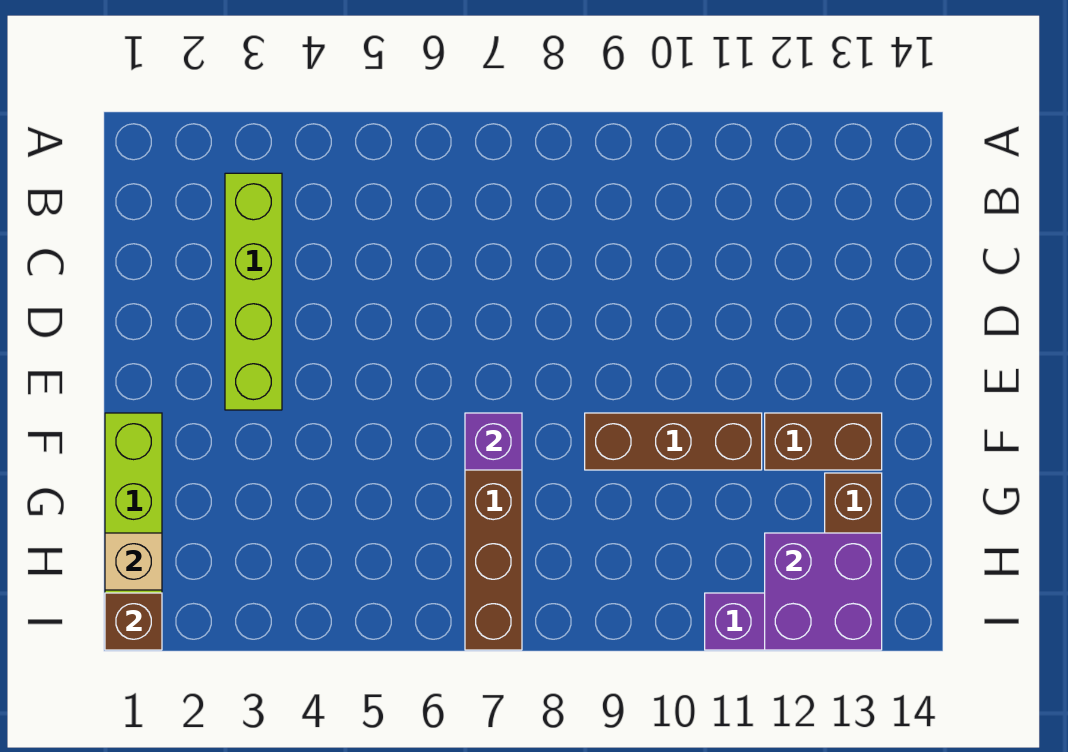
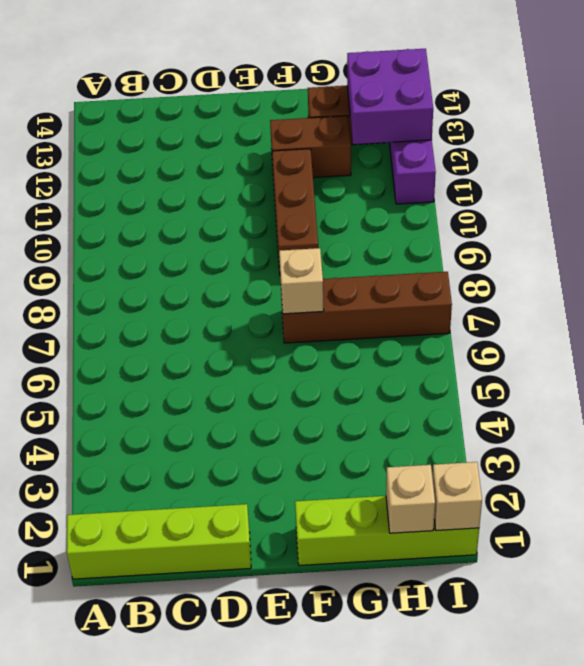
lime 1x4 brick [225,173,282,410] -> lime 1x4 brick moved to [67,504,251,579]
purple 1x1 brick [465,413,522,470] -> tan 1x1 brick [279,248,324,314]
brown 1x2 brick [765,413,882,470] -> brown 1x2 brick turned to [270,116,351,178]
brown 1x1 brick [105,593,162,650] -> tan 1x1 brick [432,462,482,531]

